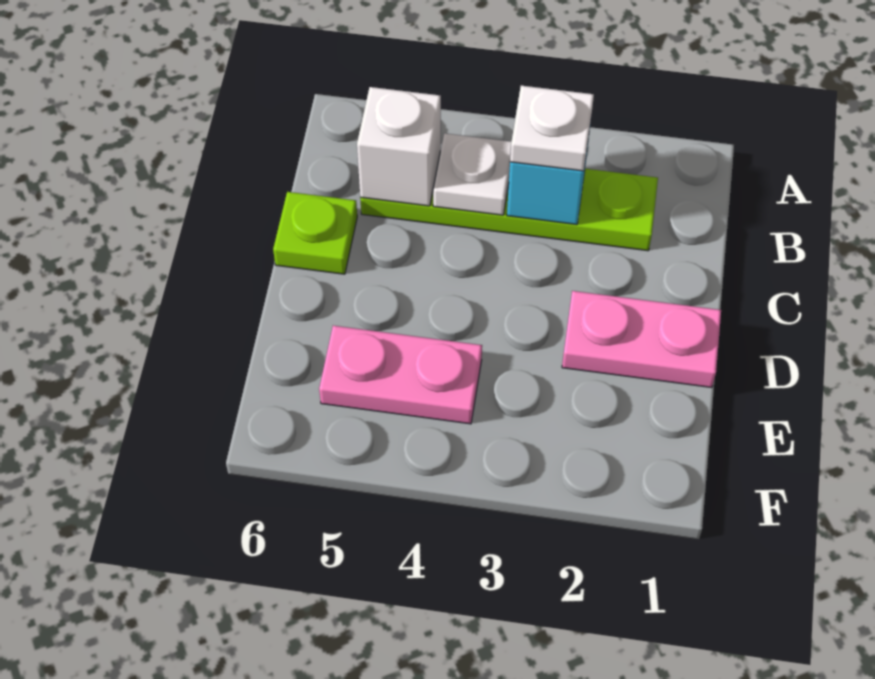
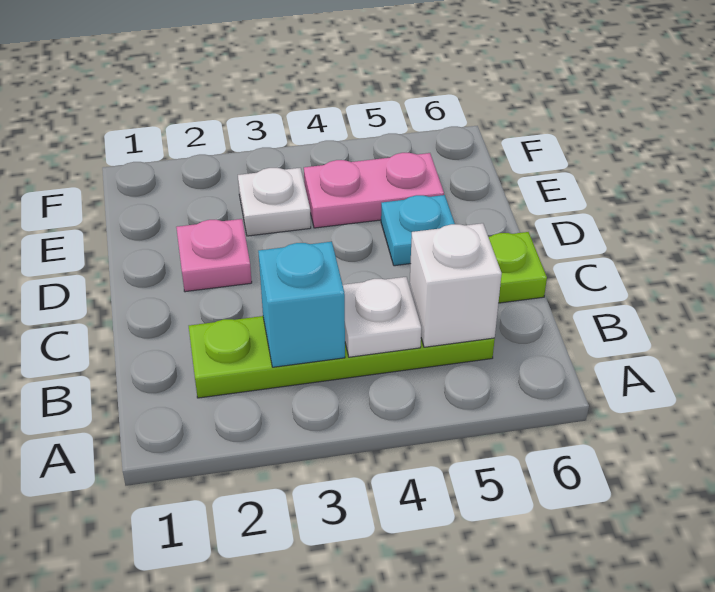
white 1x1 plate [510,86,594,171] -> white 1x1 plate moved to [238,168,311,236]
pink 1x2 plate [562,291,721,388] -> pink 1x1 plate [176,219,252,292]
none -> cyan 1x1 plate [381,195,455,266]

